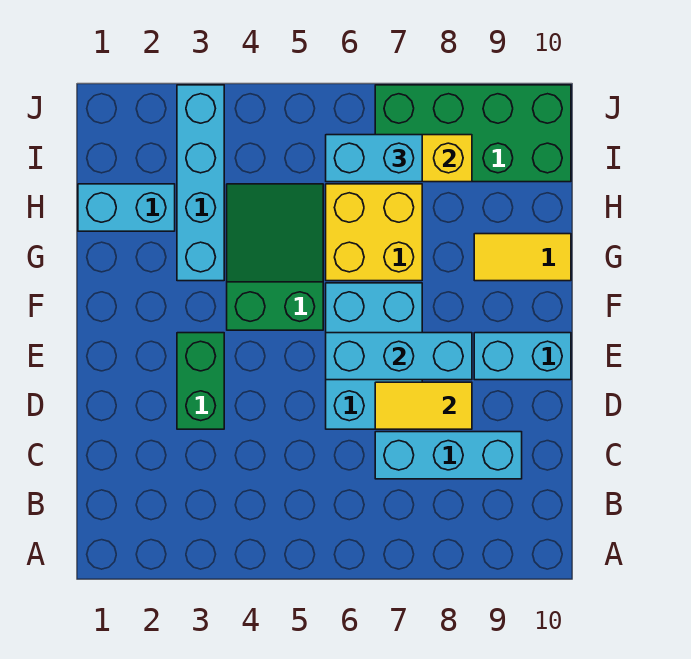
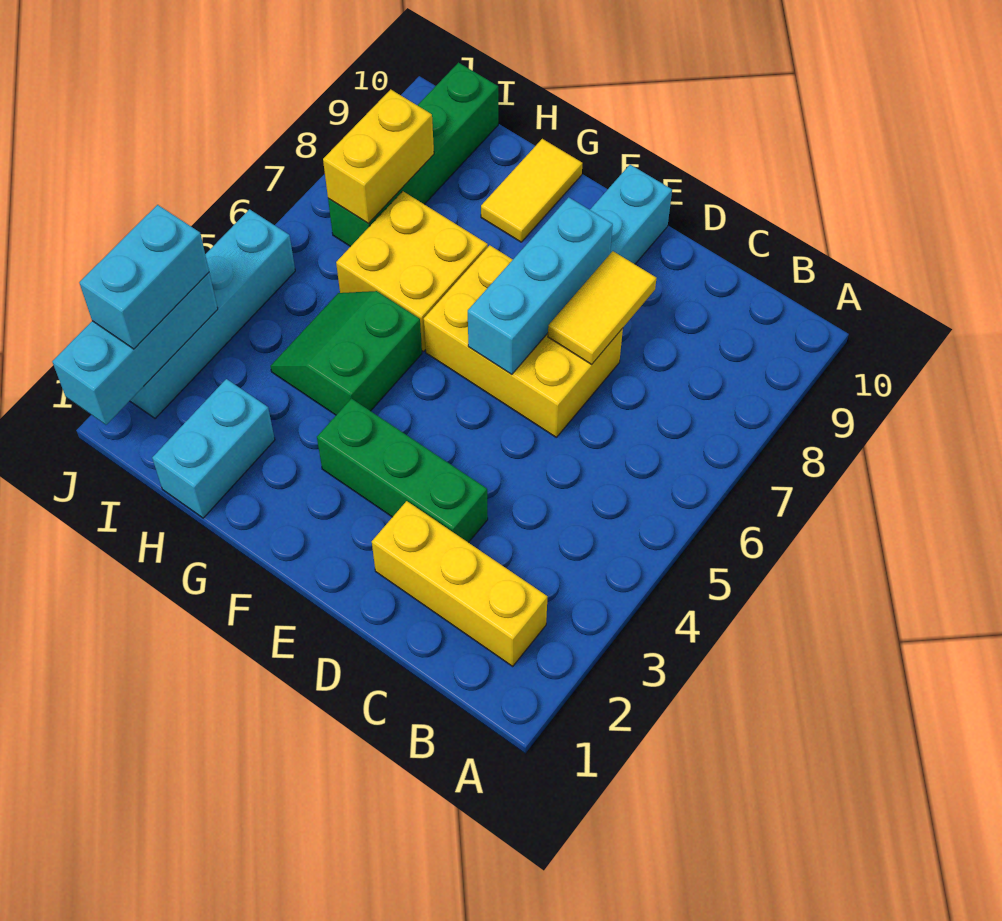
none -> yellow 1x3 brick [372,501,548,666]
cyan 1x3 brick [375,432,522,479] -> cyan 1x3 brick moved to [52,273,218,425]
green 1x2 brick [177,333,224,429] -> green 1x3 brick [317,398,488,543]
cyan 2x3 brick [326,283,422,429] -> yellow 2x3 brick [424,245,623,437]
green 2x3 slope [227,184,323,330] -> green 2x2 slope [270,291,422,415]
cyan 1x4 brick [177,85,224,281] -> cyan 1x4 brick turned to [130,209,295,419]
cyan 1x2 brick [326,135,422,182] -> cyan 1x2 brick moved to [79,205,209,349]
green 2x4 brick [375,85,571,182] -> green 1x4 brick [328,63,498,247]

